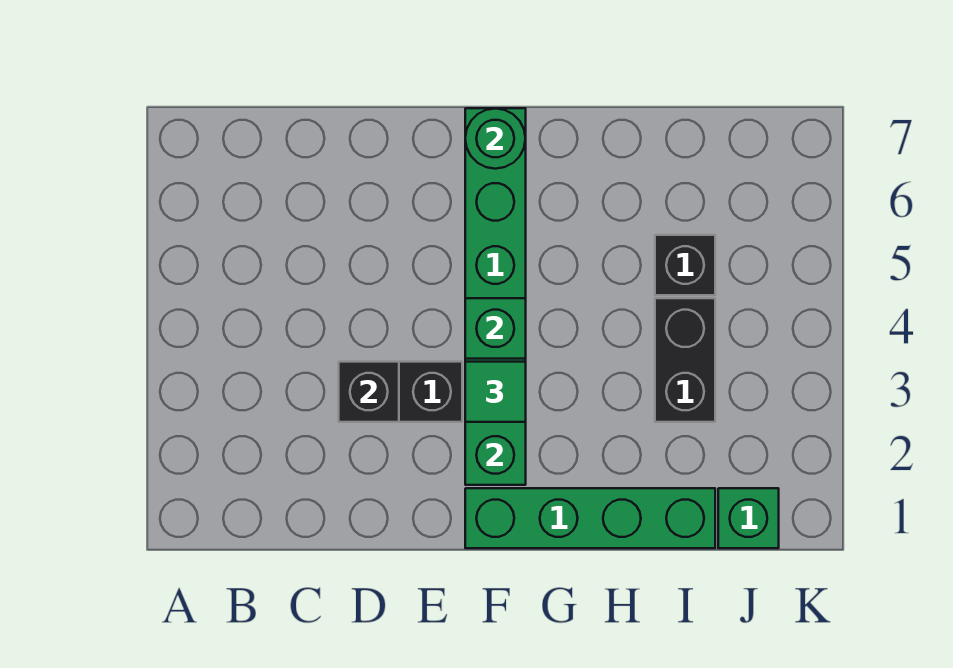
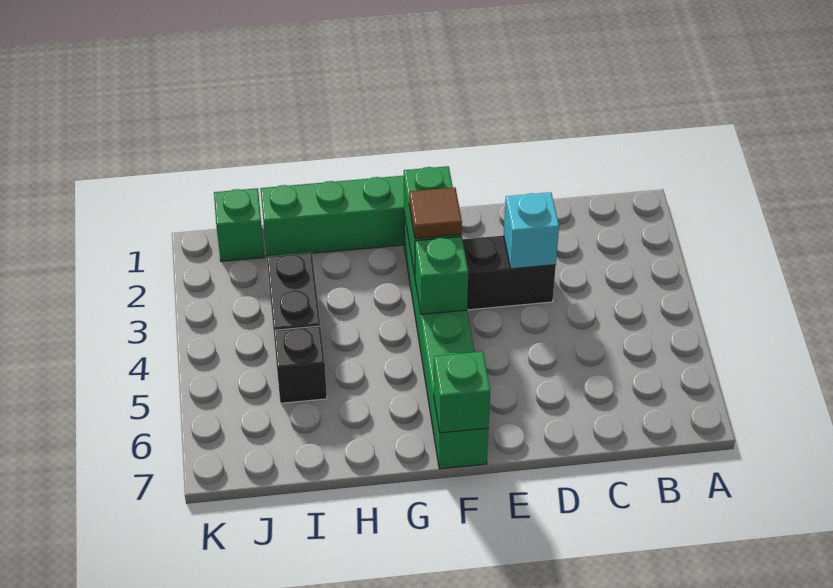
black 1x1 brick [339,362,399,422] -> cyan 1x1 brick [504,192,559,269]
green 1x1 tile [465,362,526,422] -> brown 1x1 tile [409,187,462,239]
green 1x1 round brick [465,108,525,169] -> green 1x1 brick [434,352,490,433]

